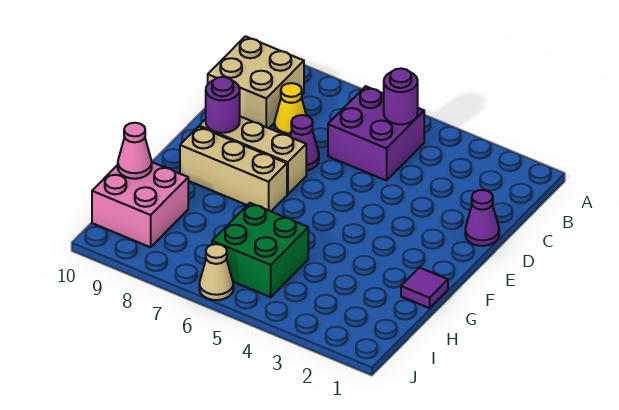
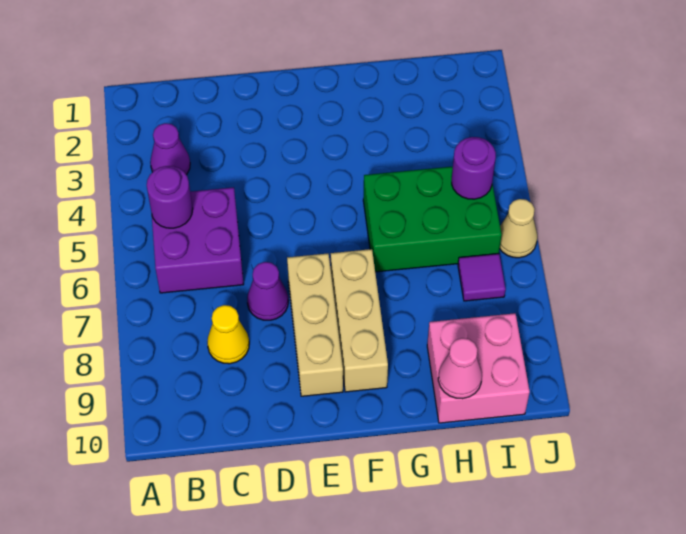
tan 2x2 brick [208,36,304,128] -> none
purple 1x1 cone [465,190,499,246] -> purple 1x1 cone moved to [150,123,190,175]
purple 1x1 round brick [206,77,240,133] -> purple 1x1 round brick moved to [452,137,496,199]
purple 1x1 tile [401,268,448,308] -> purple 1x1 tile moved to [458,254,506,301]
green 2x2 brick [212,203,308,297] -> green 2x3 brick [363,167,502,272]

